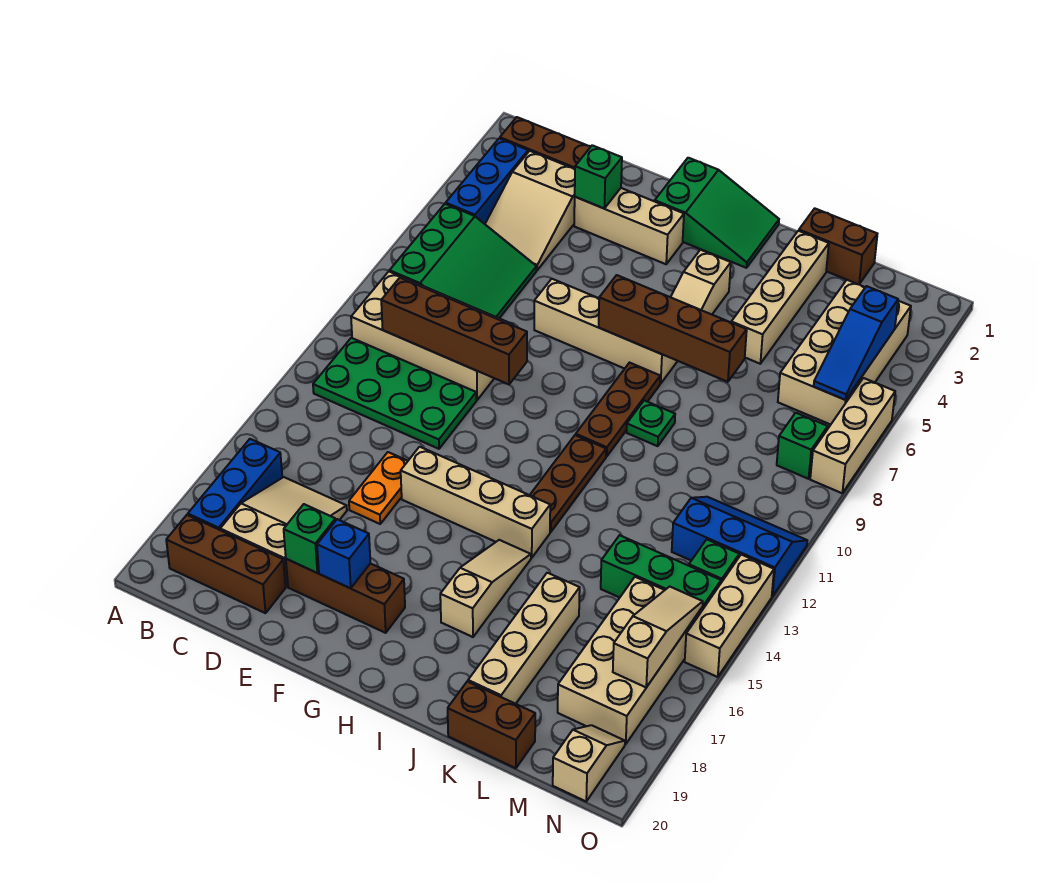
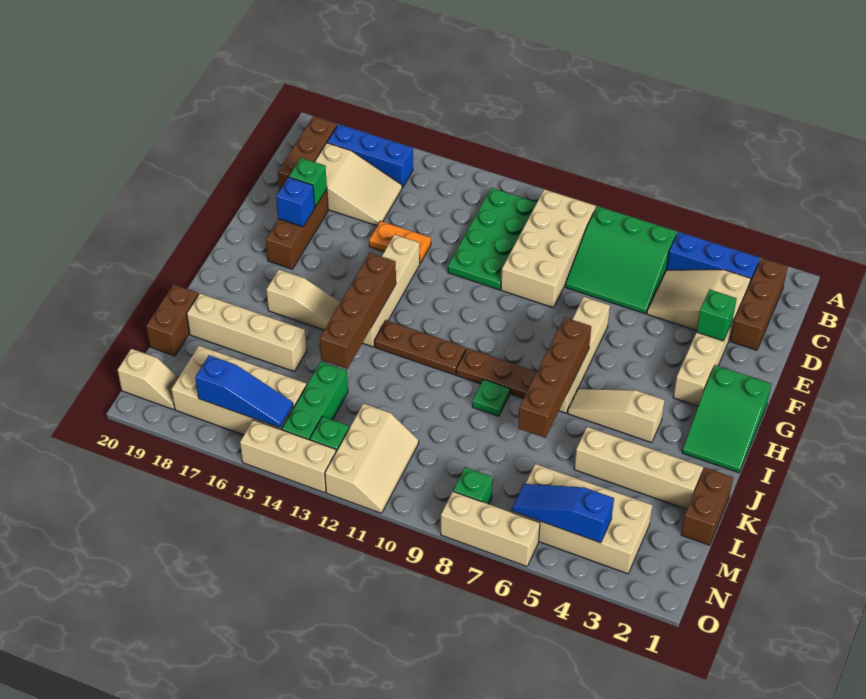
brown 1x4 brick [381,278,527,384] -> brown 1x4 brick moved to [320,253,396,369]
blue 2x3 slope [672,497,807,596] -> tan 2x3 slope [325,404,419,513]
tan 1x3 slope [613,587,703,687] -> blue 1x3 slope [195,355,293,428]

